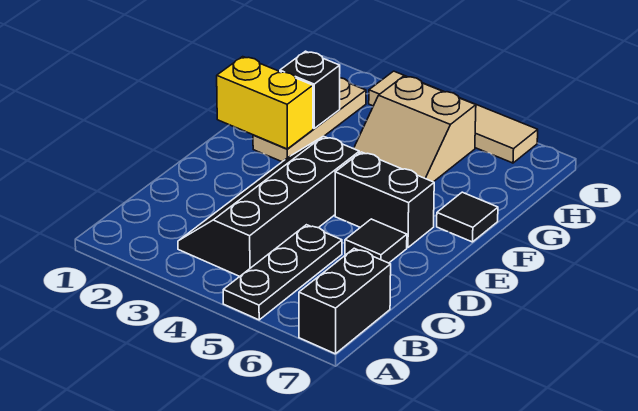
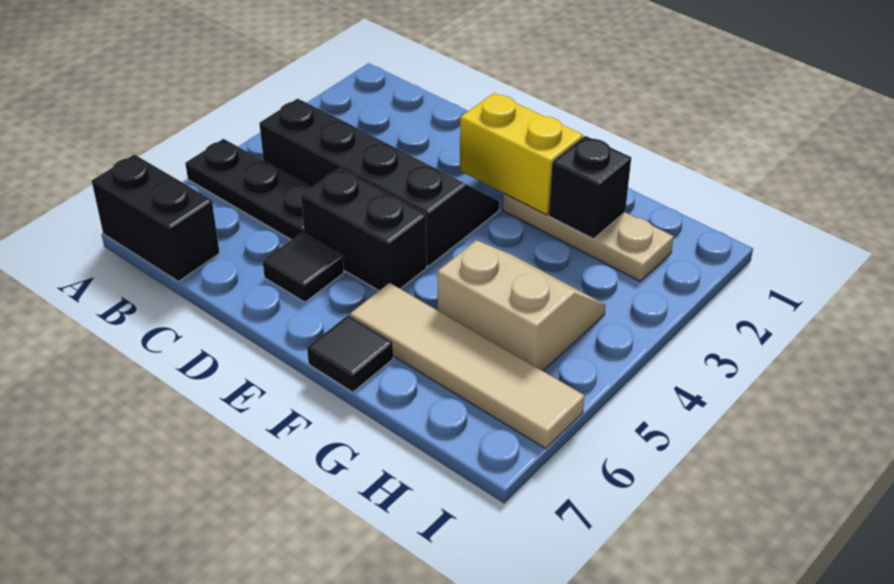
black 1x2 brick [335,152,434,248] -> black 1x2 brick turned to [301,168,427,291]
yellow 1x2 brick [217,57,313,149] -> yellow 1x2 brick turned to [460,93,583,215]
tan 2x2 slope [354,76,476,182] -> tan 2x2 slope turned to [437,240,606,371]
tan 1x4 tile [369,71,538,163] -> tan 1x4 tile turned to [350,283,585,448]

